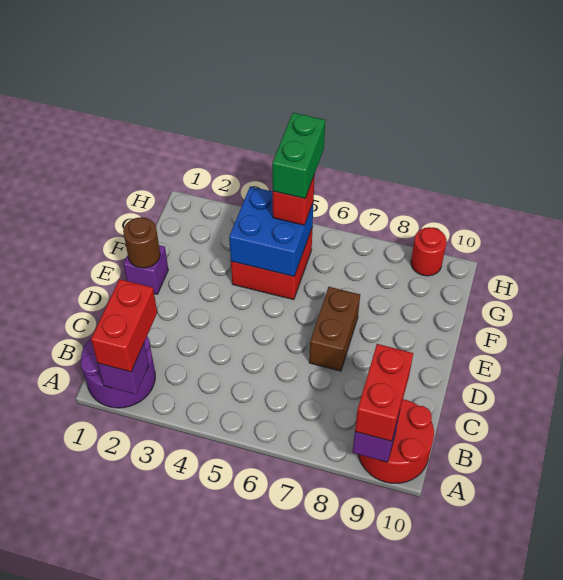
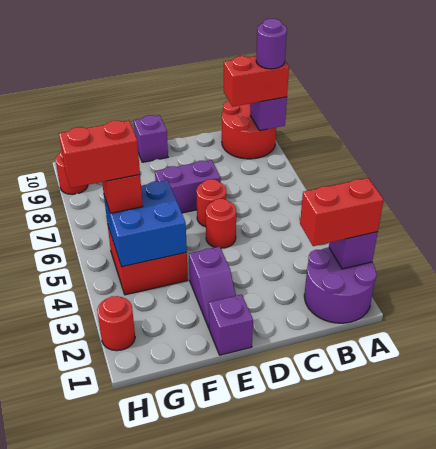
none -> purple 1x1 round brick [256,19,287,69]
none -> red 1x1 round brick [206,199,236,248]
none -> red 1x1 round brick [196,179,226,227]
brown 1x2 brick [309,287,360,371] -> purple 1x2 brick [155,160,221,213]
brown 1x1 round brick [123,217,160,268] -> none
none -> purple 1x2 slope [189,247,236,328]
none -> purple 1x1 brick [134,115,168,162]
green 1x2 brick [272,113,325,199] -> red 1x2 brick [59,120,140,188]
none -> red 1x1 round brick [97,296,135,351]

